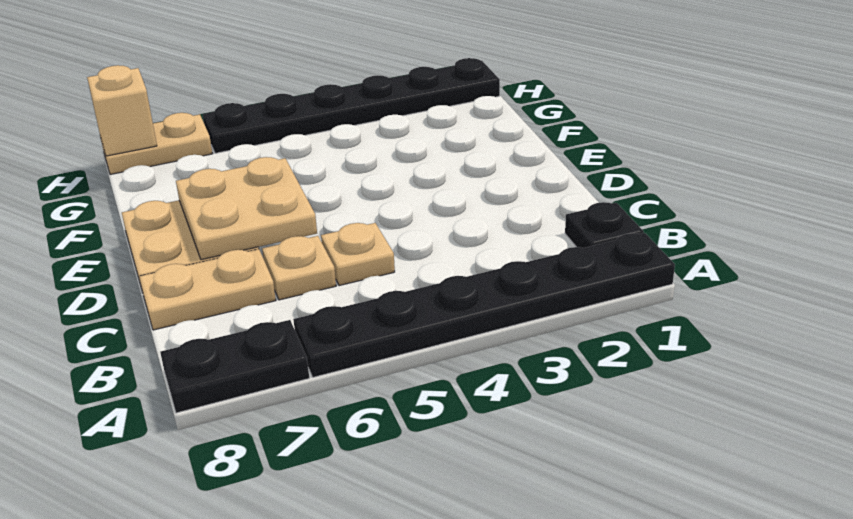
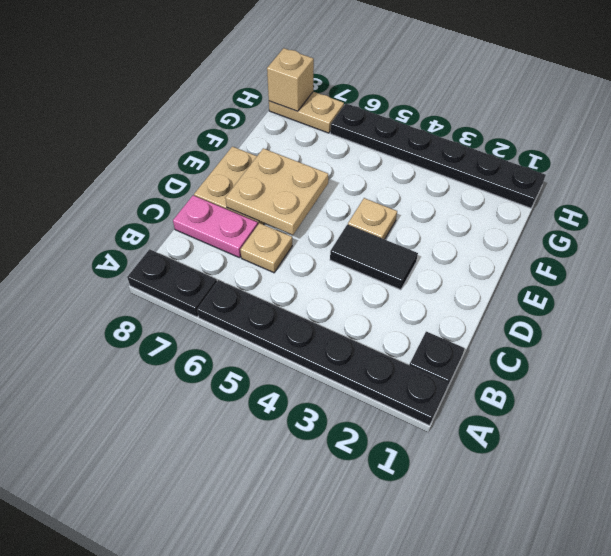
tan 1x1 plate [321,223,395,286] -> tan 1x1 plate moved to [348,198,397,239]
tan 1x2 plate [139,249,276,330] -> pink 1x2 plate [173,195,258,258]
none -> black 1x2 tile [330,225,418,290]

